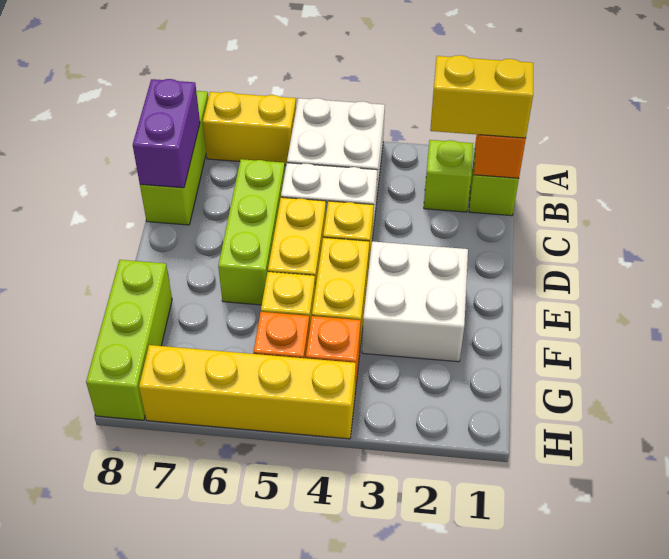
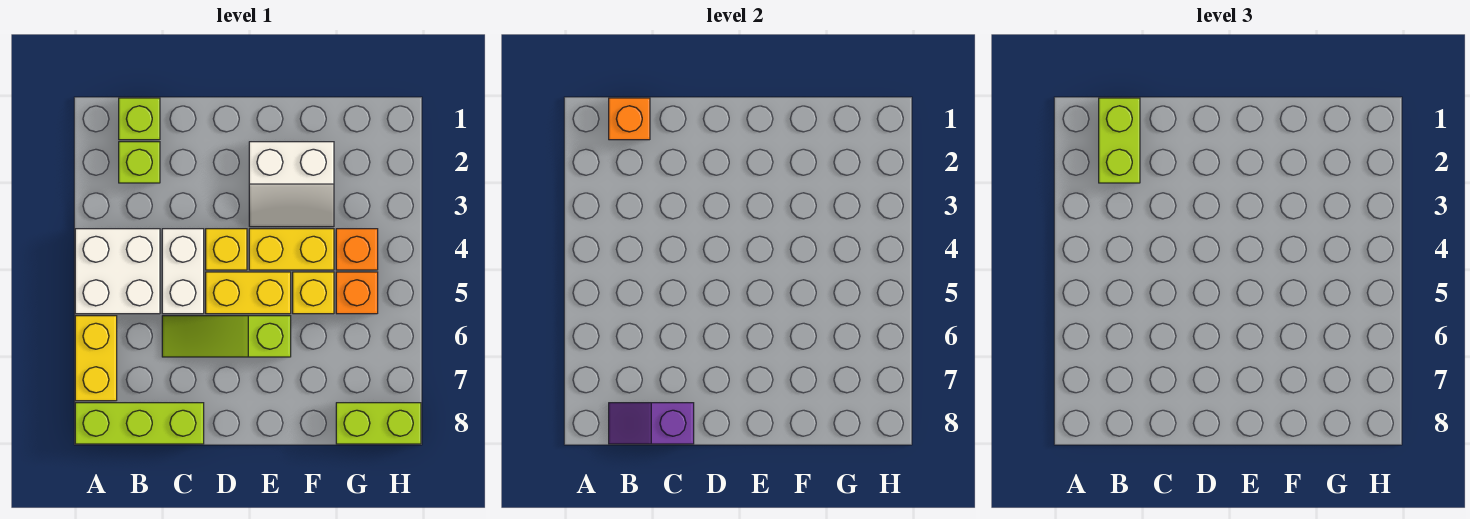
yellow 1x2 brick [430,55,533,138] -> lime 1x2 brick [1099,98,1140,183]
purple 1x2 brick [133,79,200,188] -> purple 1x2 slope [609,403,694,444]
lime 1x3 brick [218,159,285,305] -> lime 1x3 slope [162,316,291,357]
white 2x2 brick [362,241,468,362] -> white 2x2 slope [249,142,334,227]
lime 1x3 brick [86,260,172,420] -> lime 1x2 brick [336,403,421,444]
yellow 1x4 brick [139,345,356,439] -> none

